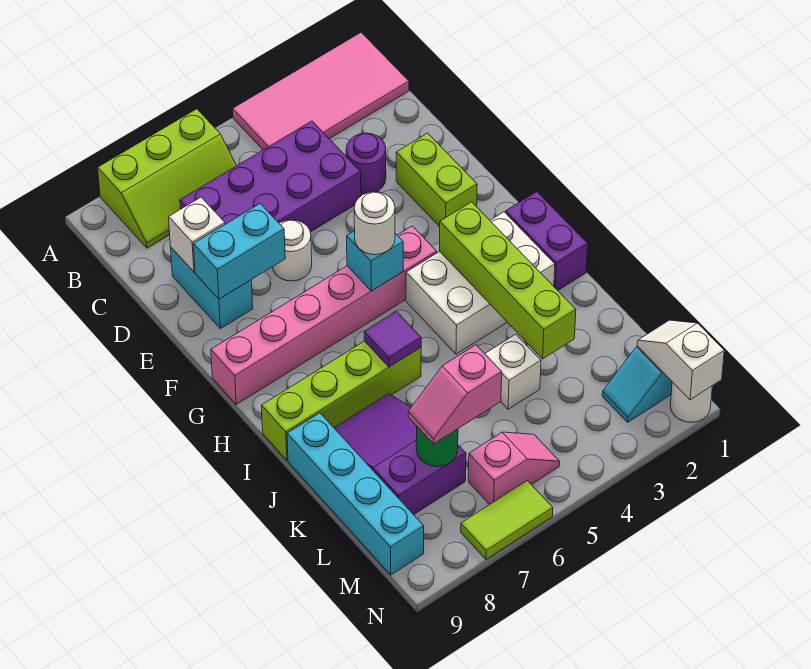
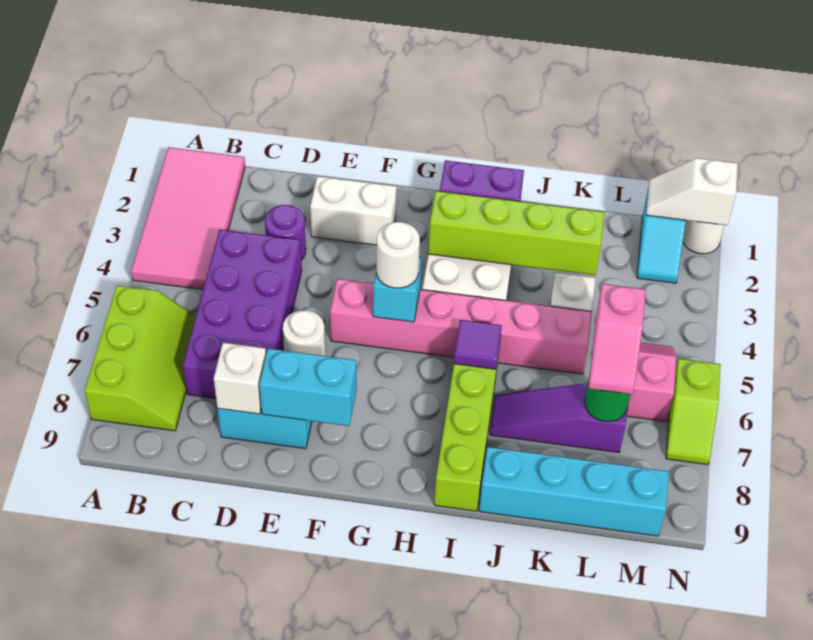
lime 1x2 brick [396,133,477,227] -> white 1x2 brick [310,176,397,245]
cyan 1x2 brick [193,204,285,299] -> cyan 1x2 brick turned to [259,349,357,426]
pink 1x6 brick [211,226,437,404] -> pink 1x6 brick turned to [330,279,592,374]
purple 2x3 slope [334,394,466,515] -> purple 1x3 slope [490,383,627,453]
lime 1x2 tile [461,481,553,560] -> lime 1x2 slope [666,359,721,465]

